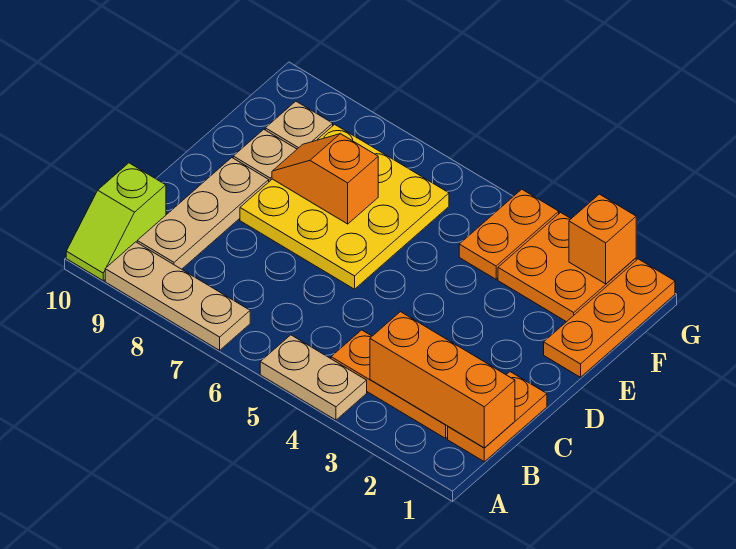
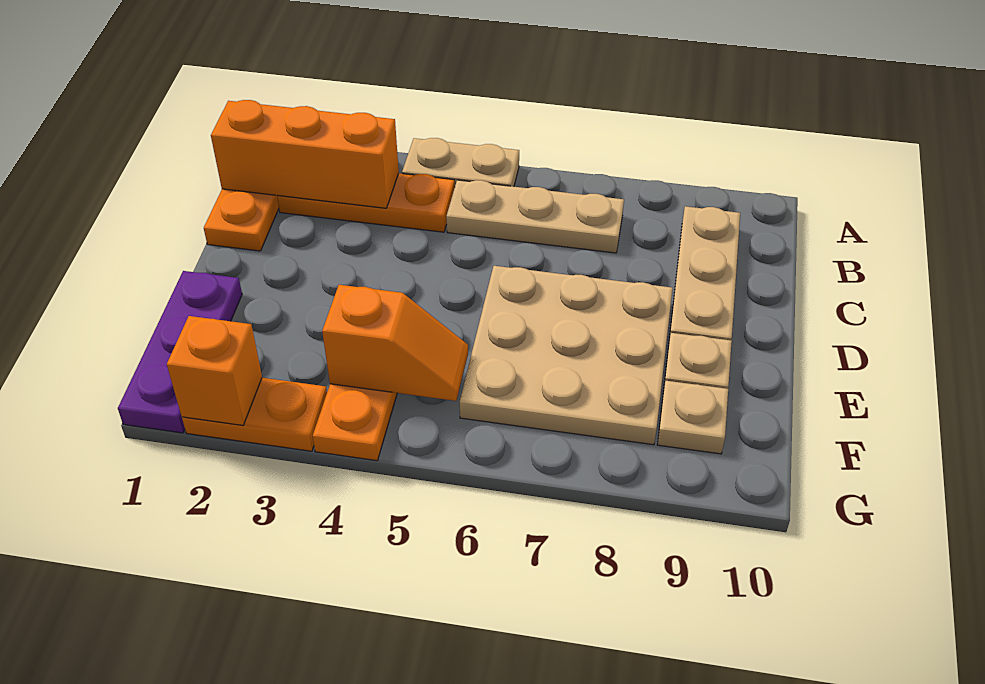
tan 1x3 plate [105,242,250,350] -> tan 1x3 plate moved to [446,180,624,253]
lime 1x2 slope [66,163,166,280] -> none
yellow 3x3 plate [240,124,449,289] -> tan 3x3 plate [460,266,673,445]
orange 1x3 plate [544,259,675,377] -> purple 1x3 plate [118,271,242,433]
orange 1x2 slope [272,134,378,224] -> orange 1x2 slope moved to [322,285,468,401]
orange 2x2 plate [498,213,636,322] -> orange 1x2 plate [182,378,327,451]

